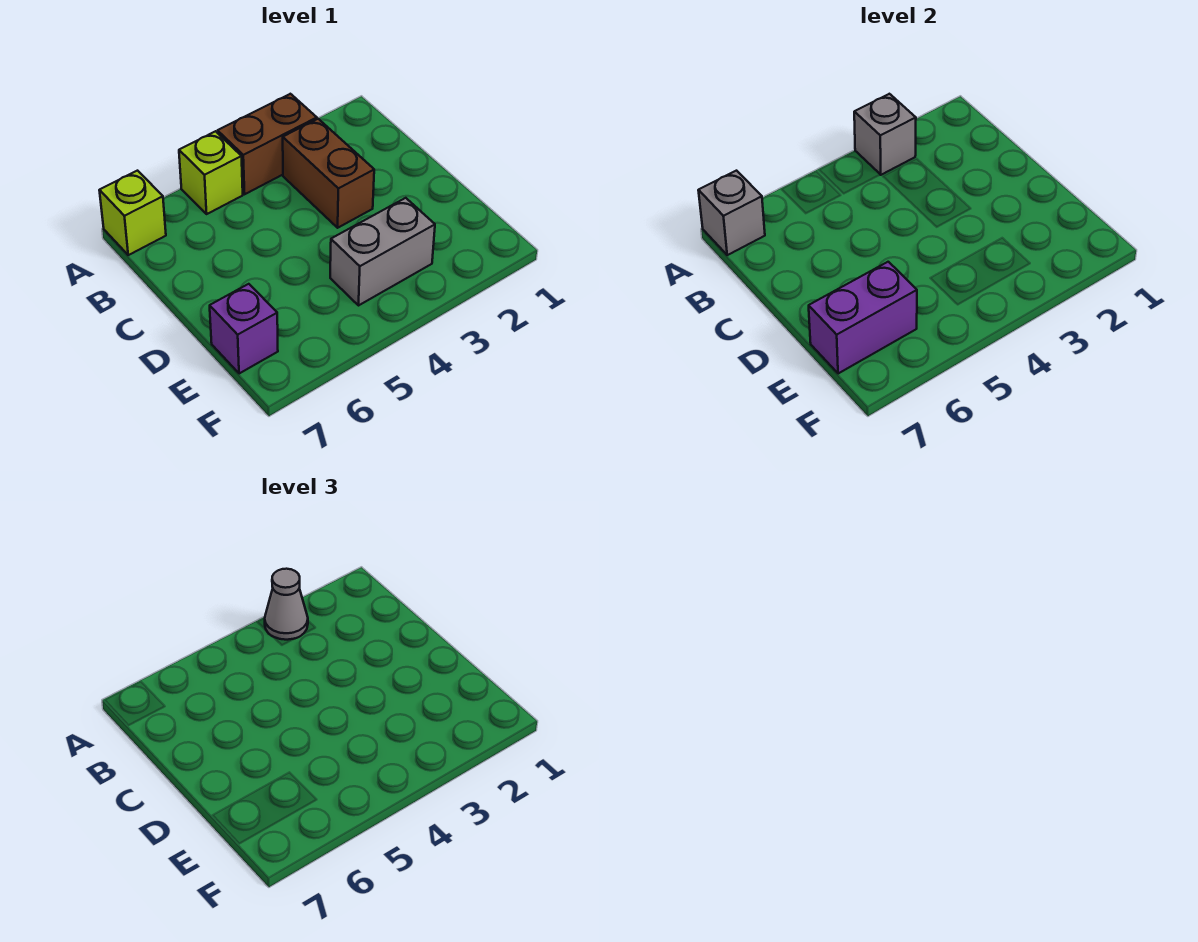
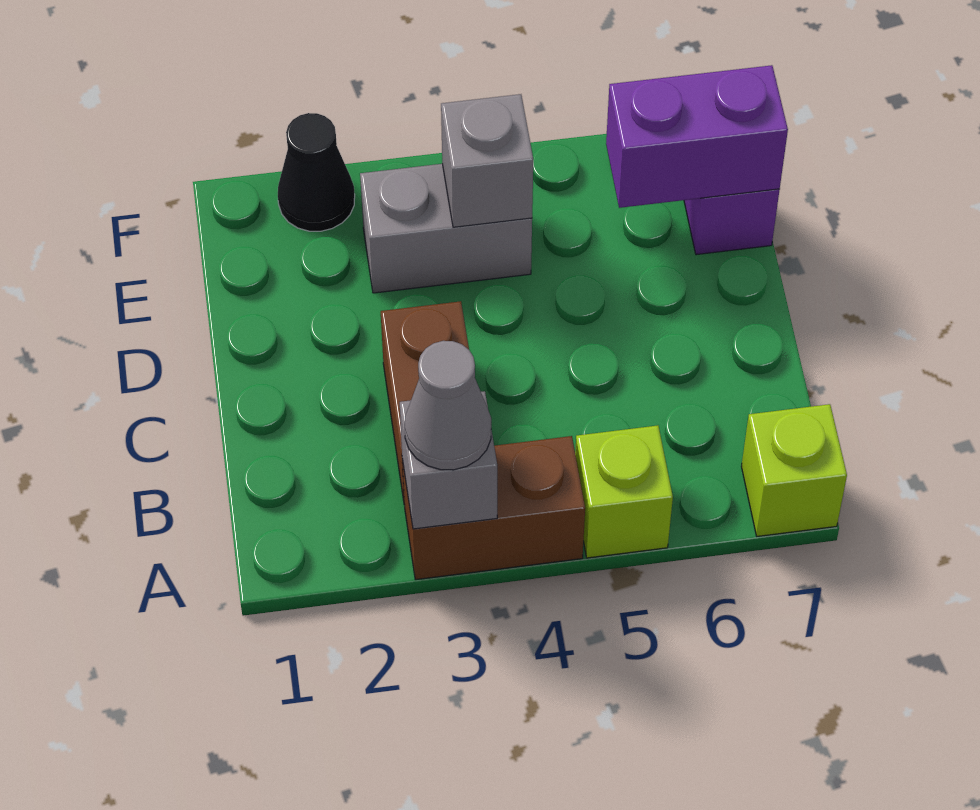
grey 1x1 brick [698,171,765,255] -> grey 1x1 brick moved to [441,94,533,227]
none -> black 1x1 cone [278,113,355,231]

